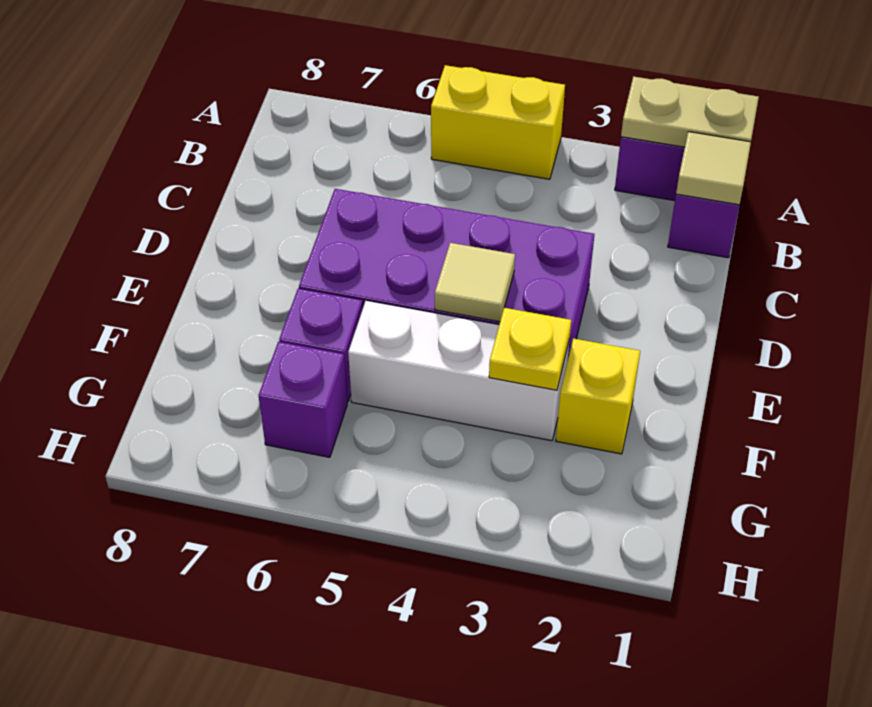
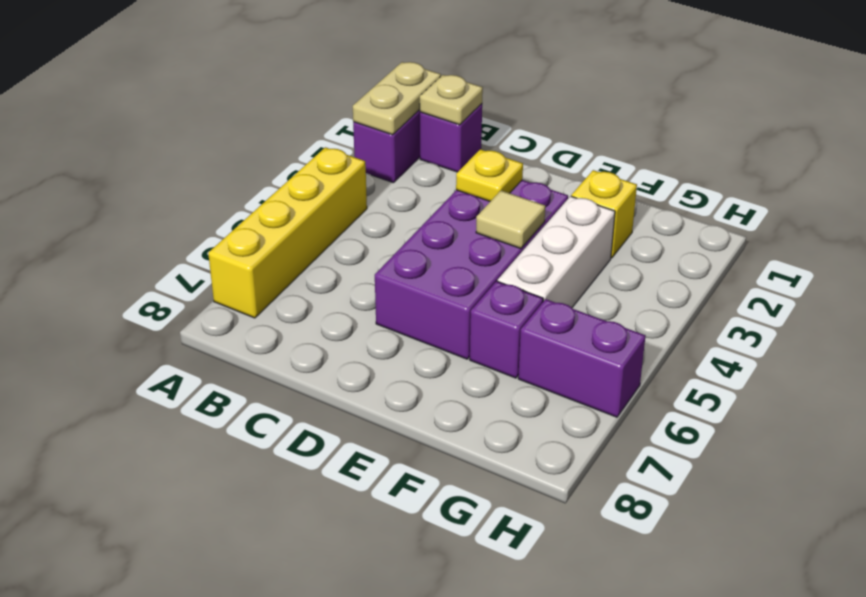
yellow 1x2 brick [431,65,565,179] -> yellow 1x4 brick [208,147,367,318]
tan 1x1 tile [676,132,751,205] -> tan 1x1 plate [420,75,483,125]
yellow 1x1 plate [489,308,571,390] -> yellow 1x1 plate moved to [456,149,523,201]
purple 1x1 brick [259,342,347,457] -> purple 1x2 brick [518,299,645,417]

